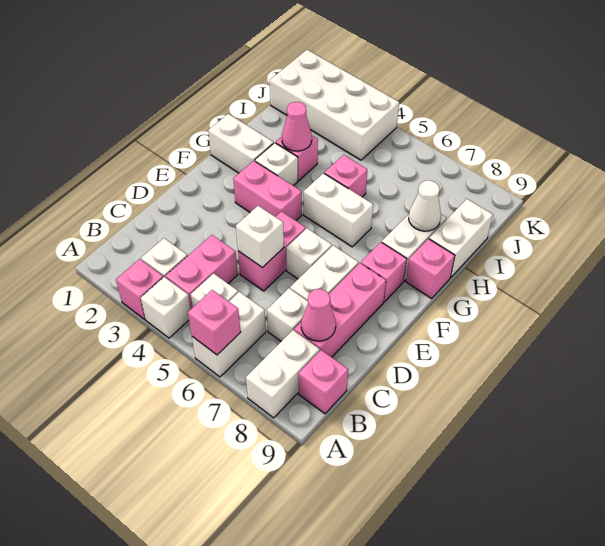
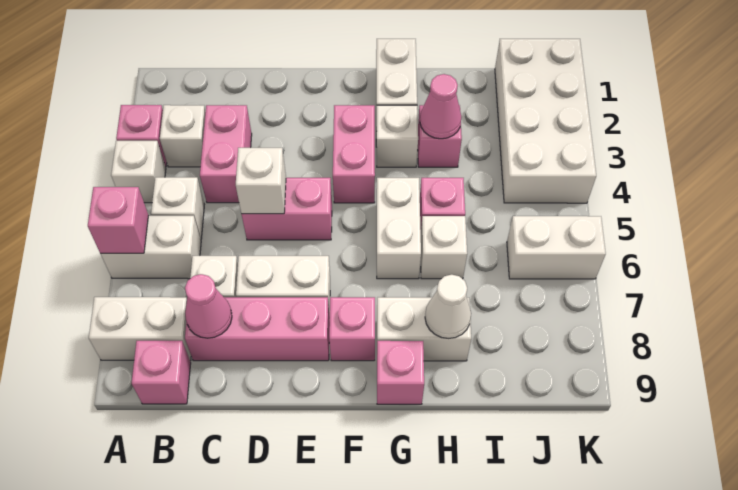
pink 1x2 brick [166,235,238,309] -> pink 1x2 brick turned to [200,105,252,203]
white 1x1 brick [286,228,332,279] -> white 1x1 brick moved to [421,216,467,279]
white 1x2 brick [429,199,493,277] -> white 1x2 brick moved to [507,216,606,279]

